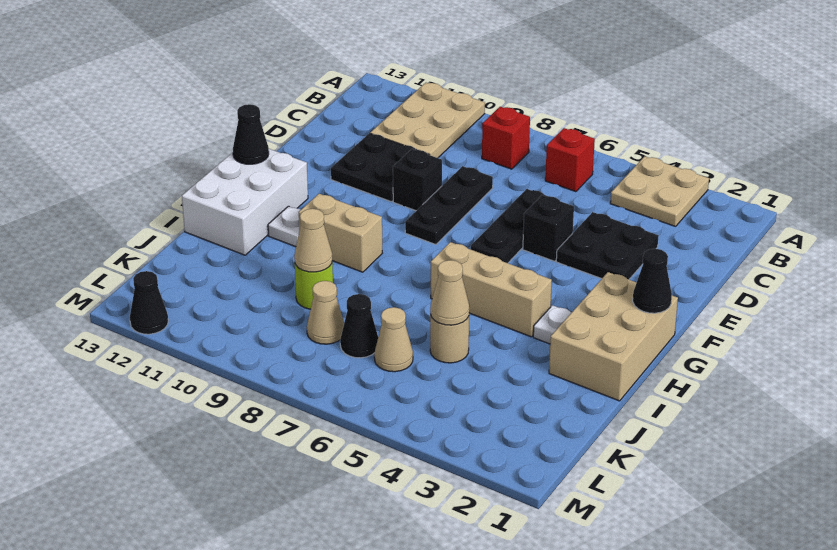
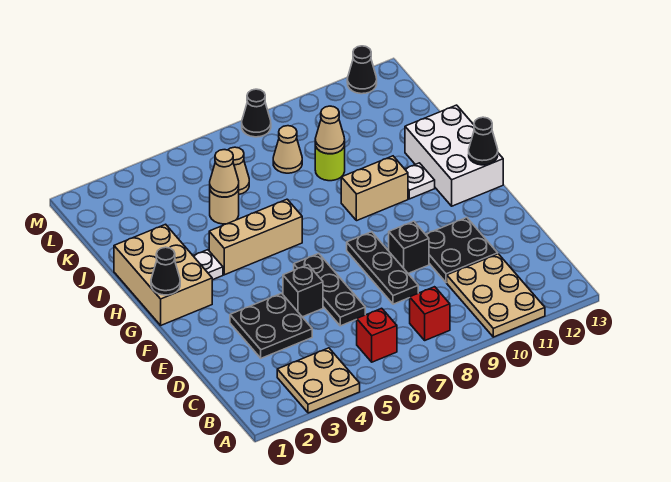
black 1x1 cone [340,294,378,358] -> black 1x1 cone moved to [242,89,271,137]

